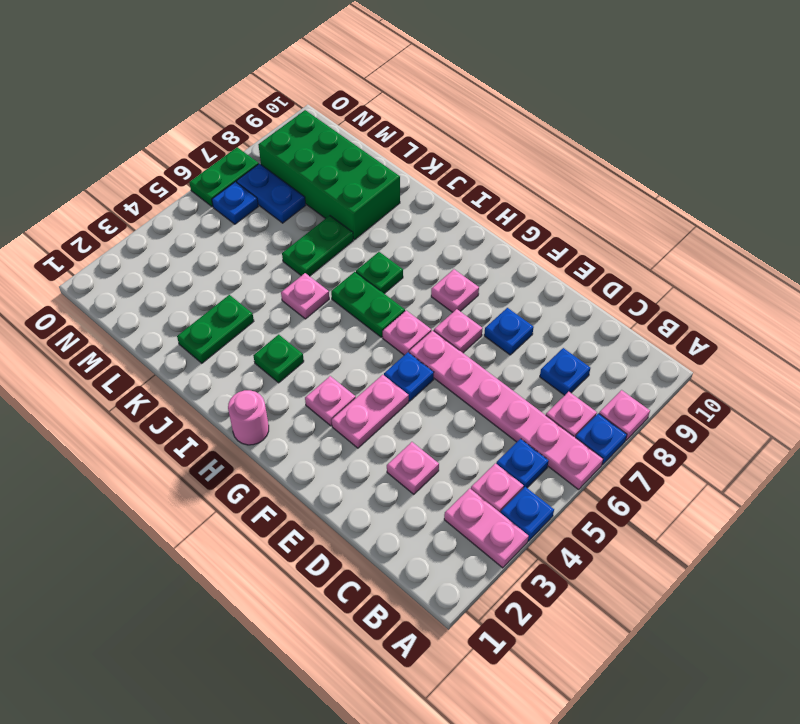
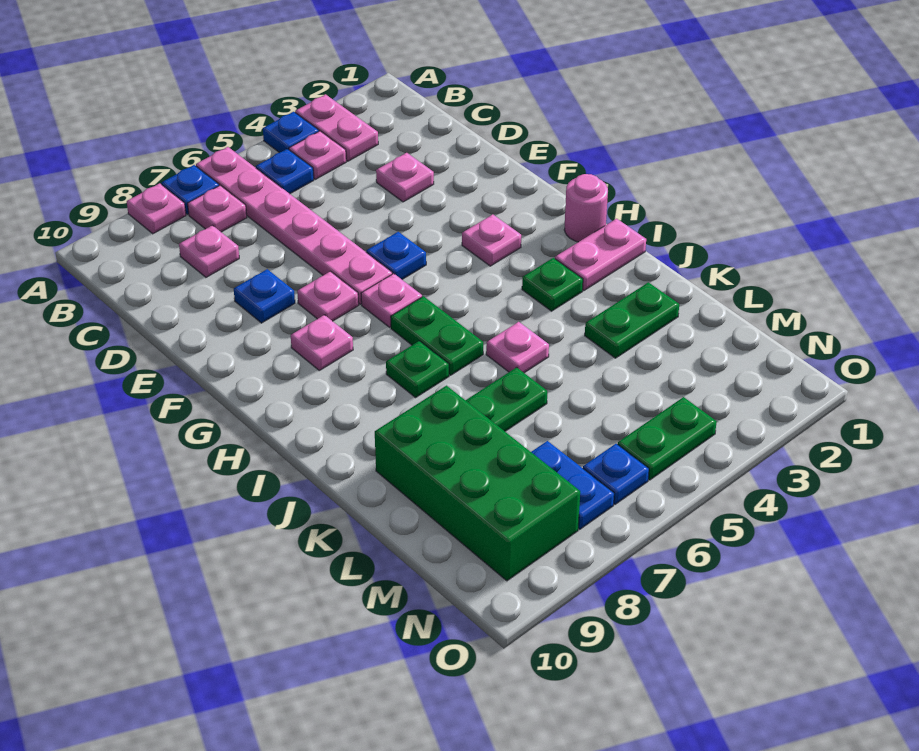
blue 1x1 plate [540,348,590,395] -> pink 1x1 plate [179,225,239,277]
pink 1x2 plate [332,375,409,448] -> pink 1x2 plate moved to [555,219,646,291]
green 1x2 plate [189,147,259,207] -> green 1x2 plate moved to [618,397,717,480]

